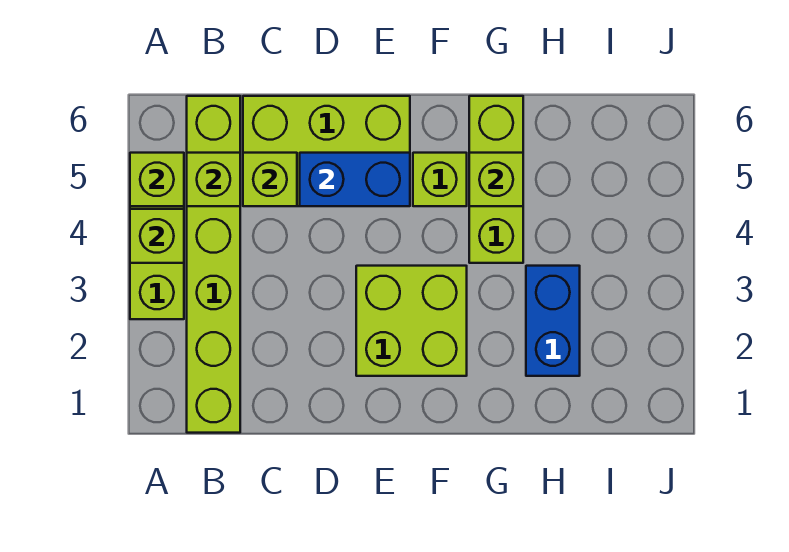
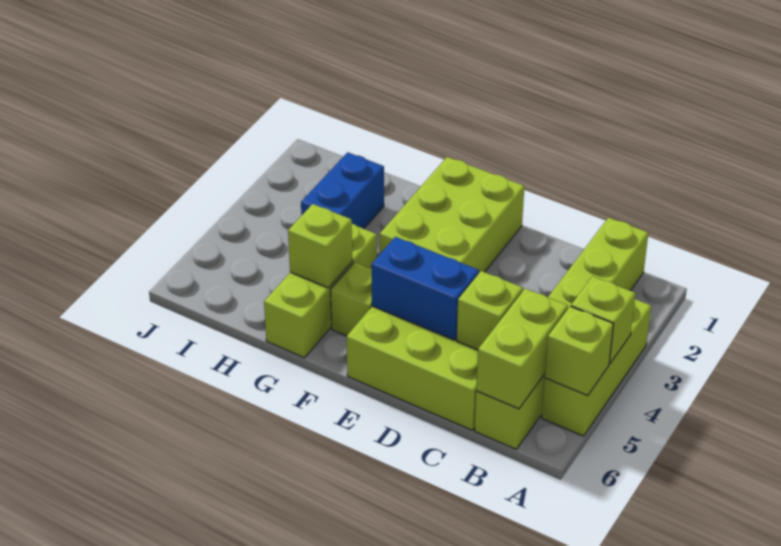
lime 1x1 brick [187,153,240,206] -> lime 1x2 brick [476,288,568,409]
lime 2x2 brick [356,266,467,376] -> lime 2x3 brick [380,157,524,273]

